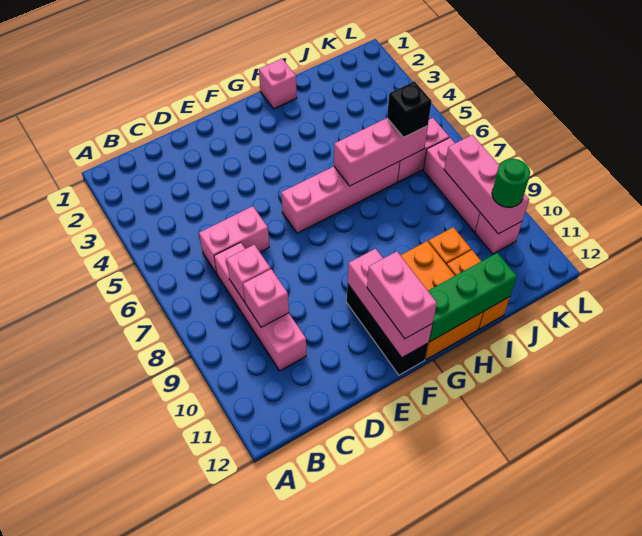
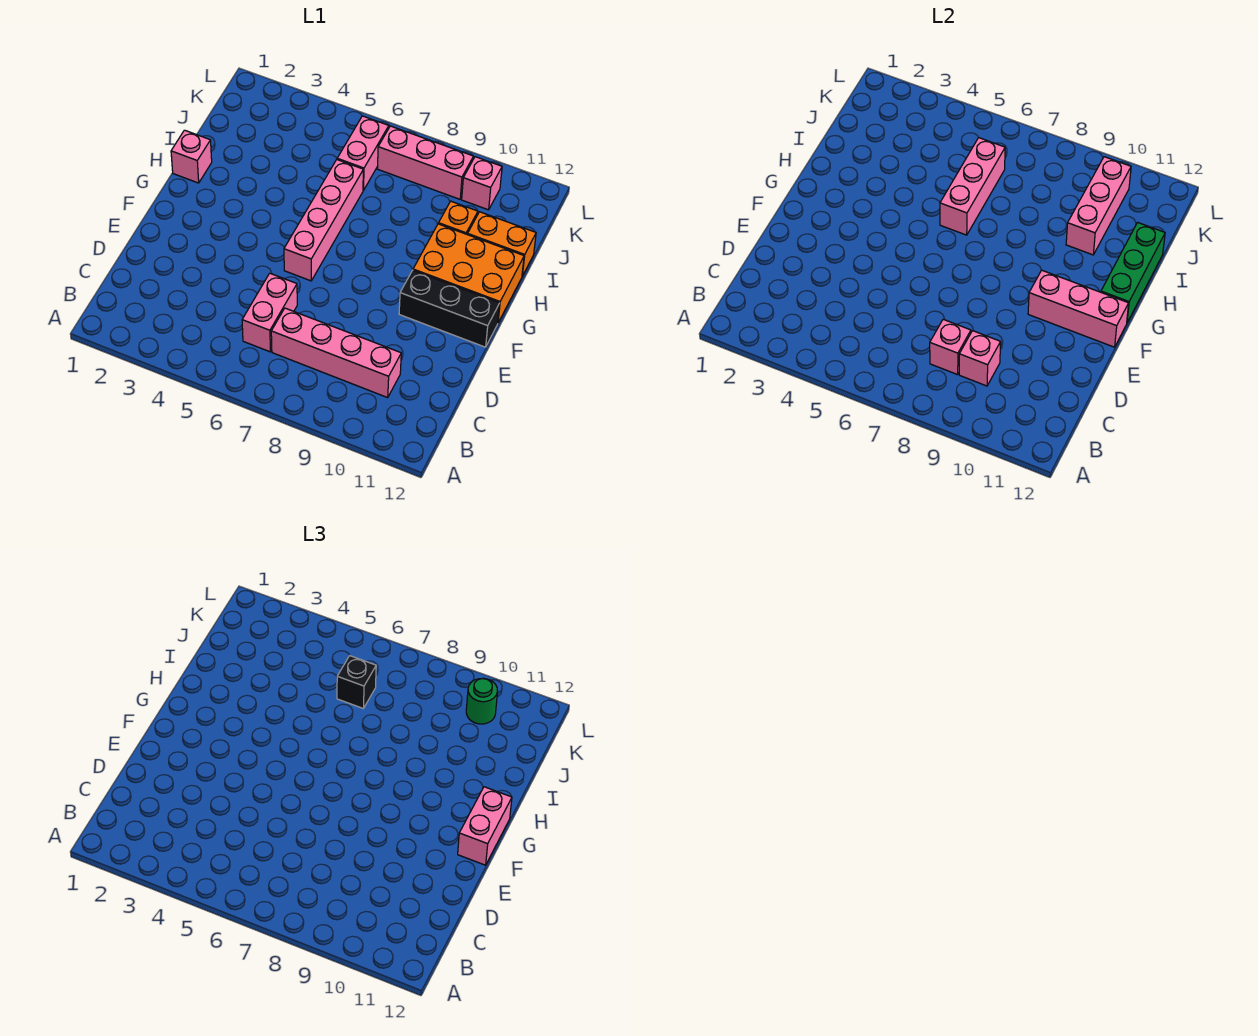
pink 1x2 brick [367,252,437,339] -> pink 1x2 brick turned to [458,787,512,865]
pink 1x3 brick [444,135,529,234] -> pink 1x3 brick turned to [1066,157,1131,255]

